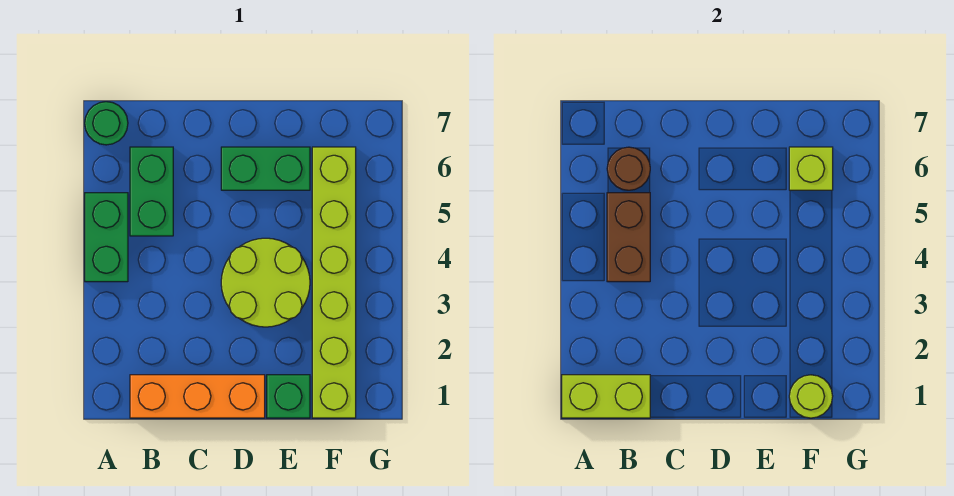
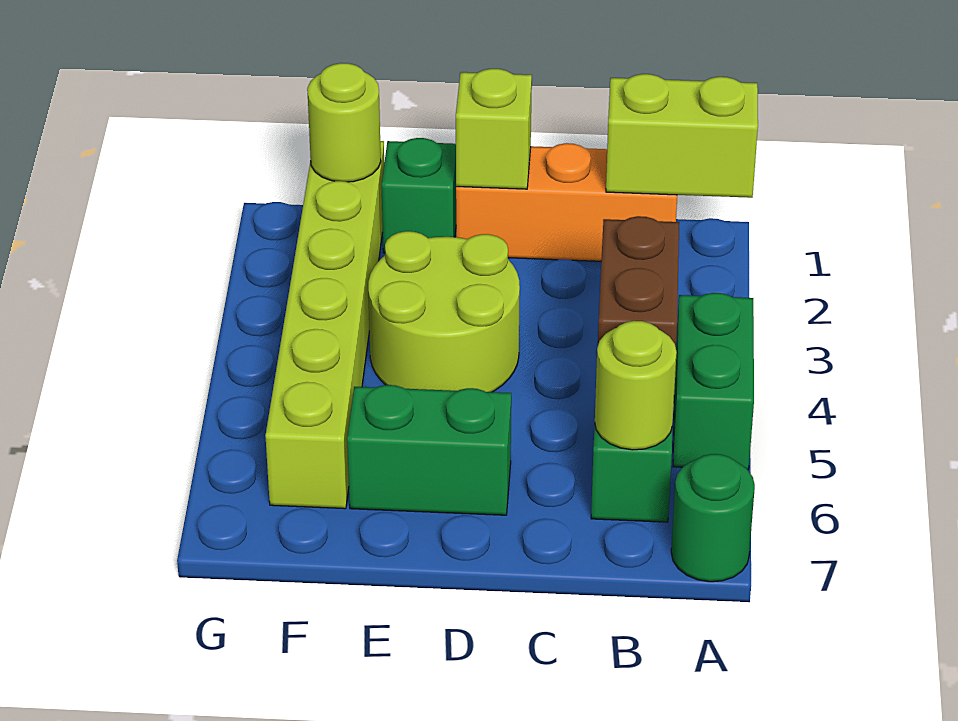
brown 1x1 round brick [607,147,650,190] -> lime 1x1 round brick [595,321,677,450]
lime 1x1 brick [789,147,833,190] -> lime 1x1 brick moved to [456,69,532,189]

